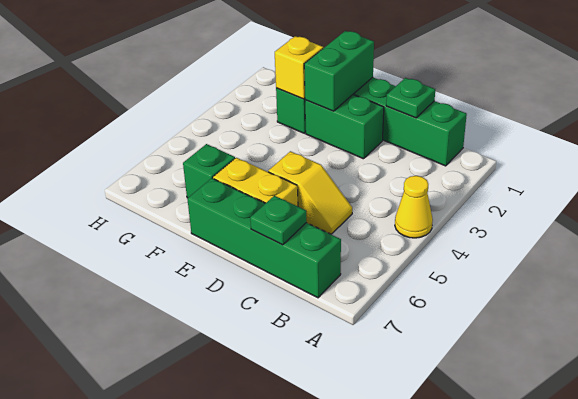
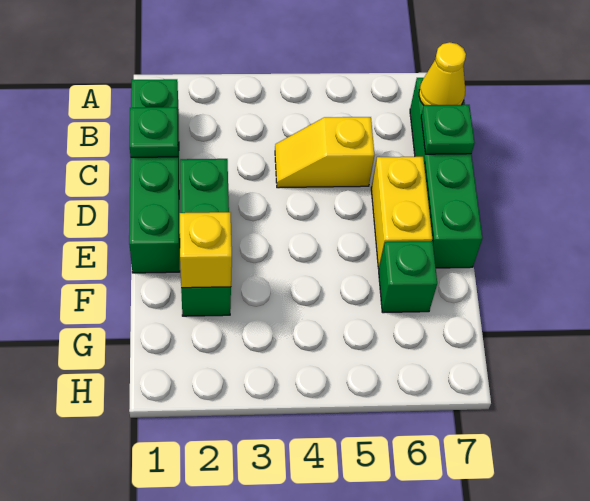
yellow 1x1 cone [395,176,433,238] -> yellow 1x1 cone moved to [419,42,466,105]
yellow 1x2 slope [268,151,352,234] -> yellow 1x2 slope turned to [275,117,374,188]
green 1x2 brick [304,31,374,111] -> none

